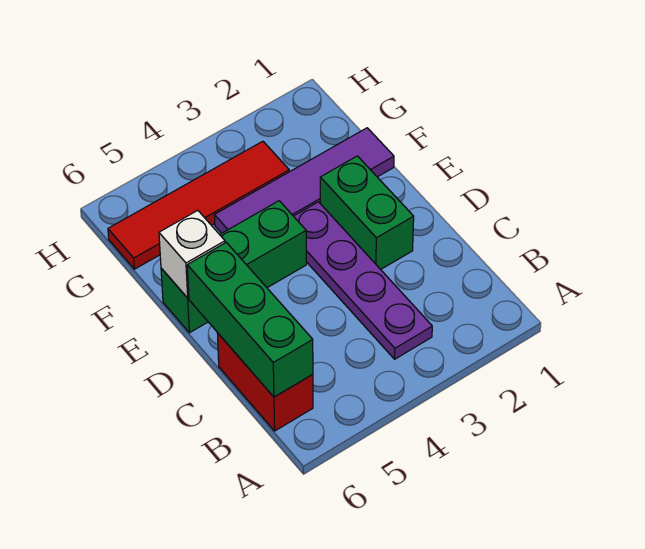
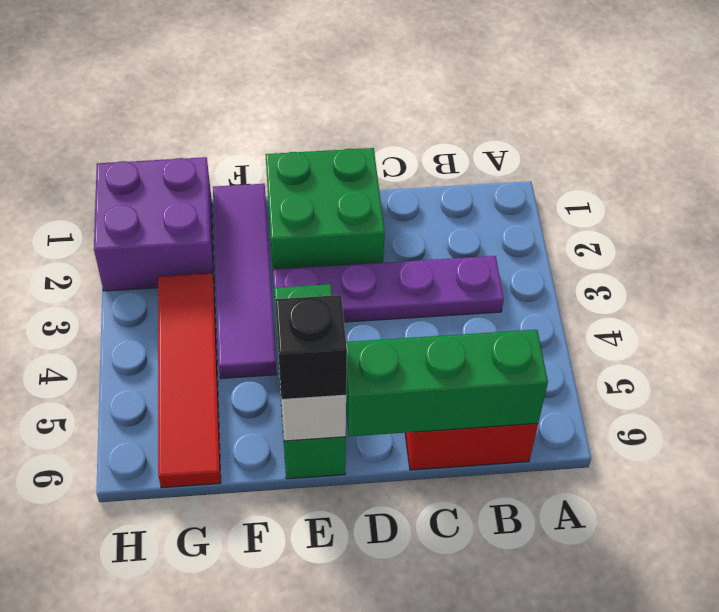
green 1x2 brick [320,156,414,269] -> green 2x2 brick [266,148,385,269]
none -> black 1x1 brick [275,295,347,400]
none -> purple 2x2 brick [94,157,214,291]

